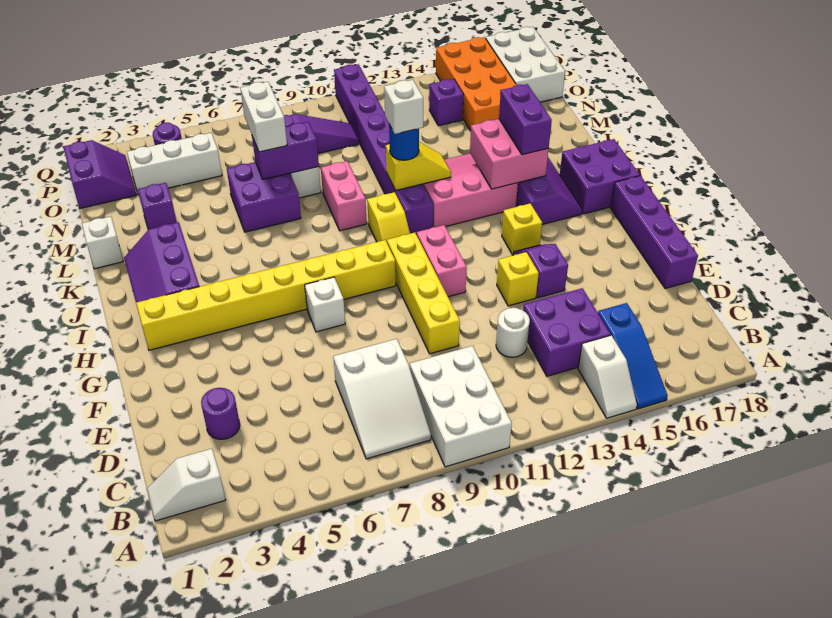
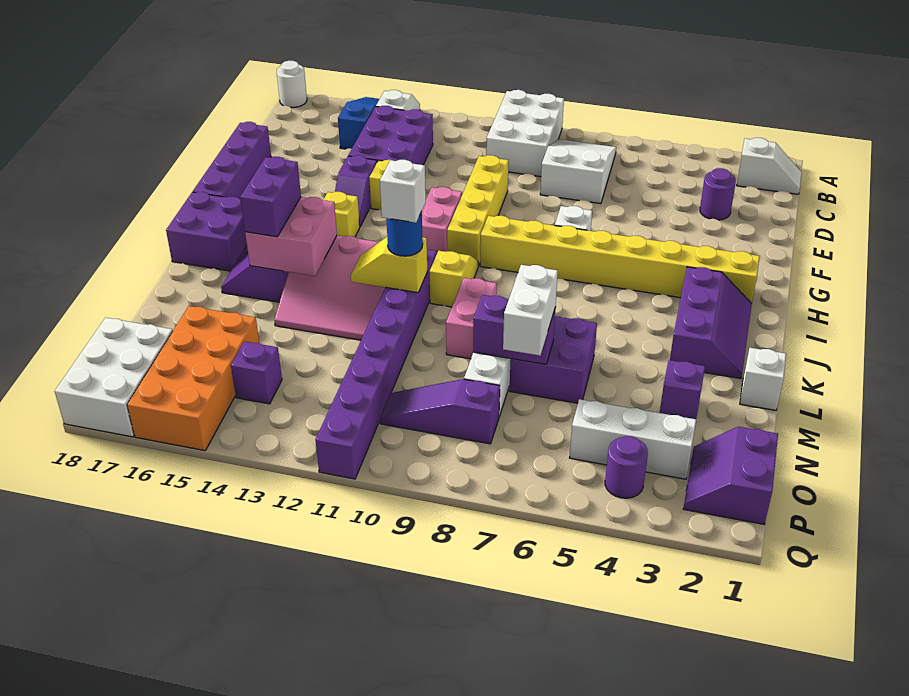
purple 2x2 brick [523,288,611,376] -> purple 2x3 brick [348,106,433,165]
white 1x1 round brick [496,308,530,357] -> white 1x1 round brick moved to [277,61,307,108]

